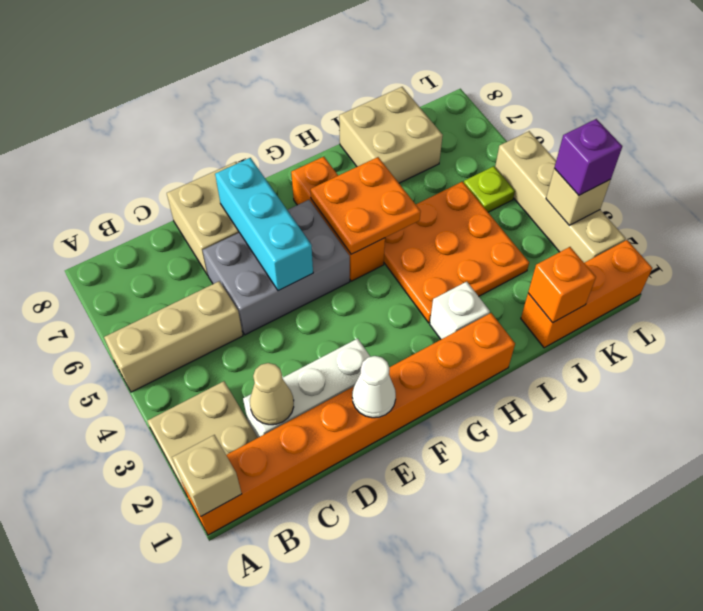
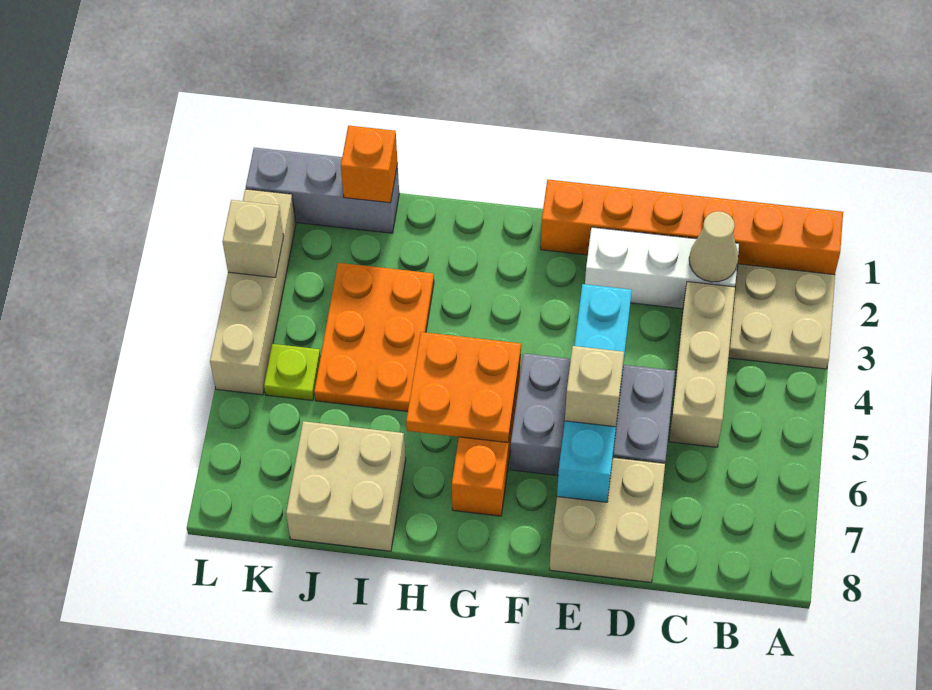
orange 1x8 brick [182,313,515,535] -> orange 1x6 brick [541,180,843,275]
tan 1x1 brick [172,435,242,516] -> tan 1x1 brick moved to [565,346,624,427]
tan 1x3 brick [104,281,243,392] -> tan 1x3 brick turned to [669,282,735,447]
white 1x1 cone [352,356,396,418] -> none
cyan 1x3 brick [215,158,313,291] -> cyan 1x4 brick [557,284,632,502]
white 1x1 brick [430,282,490,339] -> none
orange 3x3 plate [384,182,529,323] -> orange 2x3 plate [314,263,434,412]
orange 1x3 brick [521,240,652,348] -> grey 1x3 brick [246,148,399,233]
purple 1x1 brick [554,119,622,195] -> none

